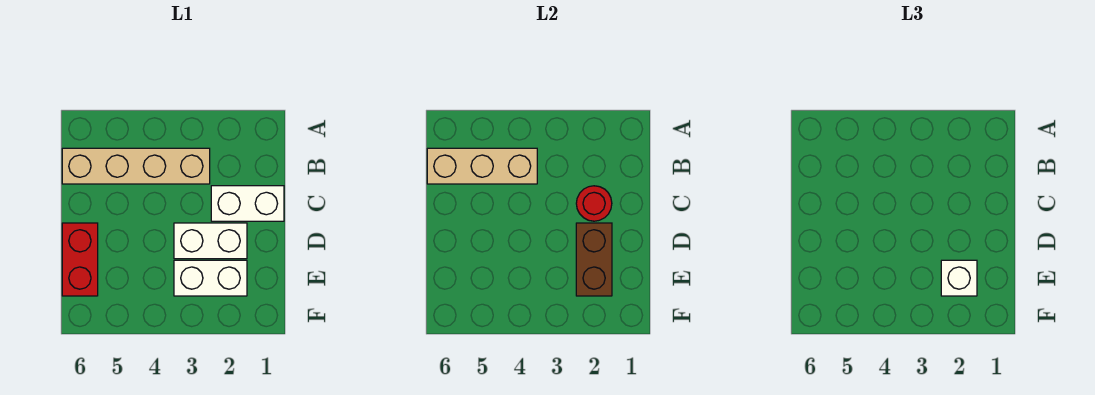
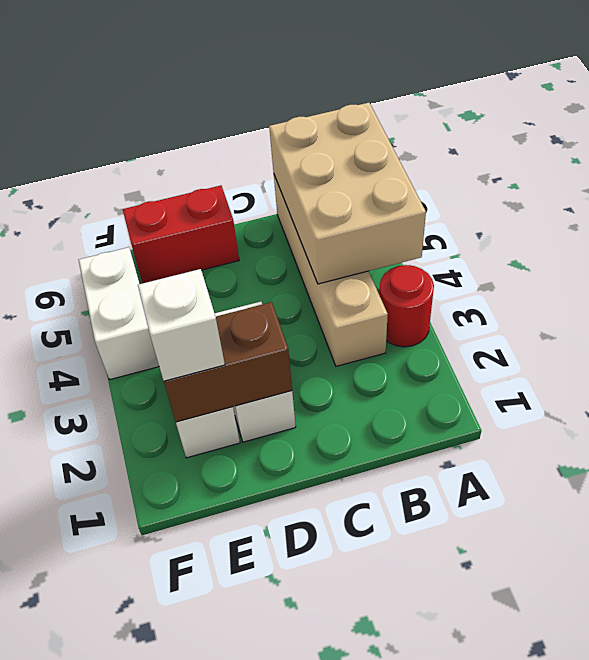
tan 1x3 brick [427,148,537,184] -> tan 2x3 brick [269,103,426,284]
white 1x2 brick [211,186,284,221] -> white 1x2 brick moved to [79,247,159,380]
red 1x1 round brick [576,186,612,221] -> red 1x1 round brick moved to [379,265,434,347]

